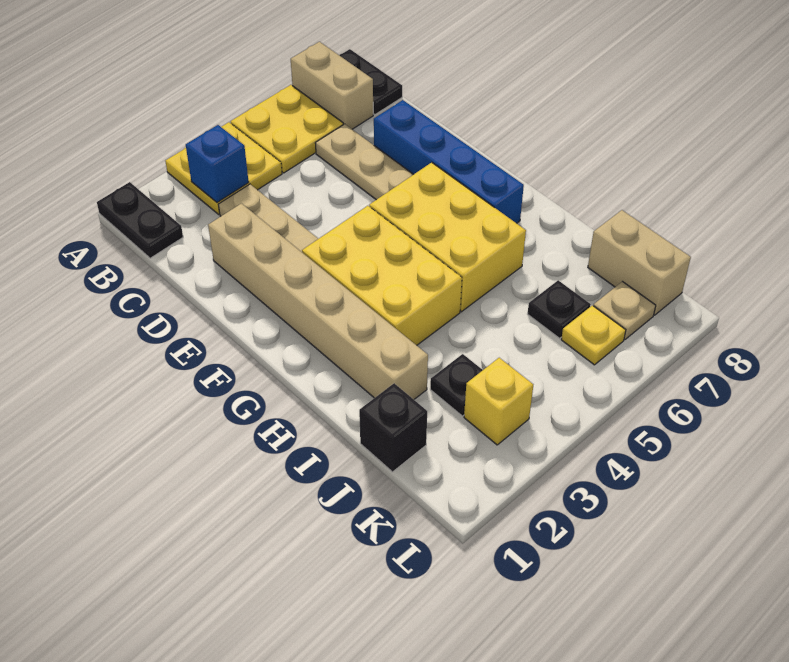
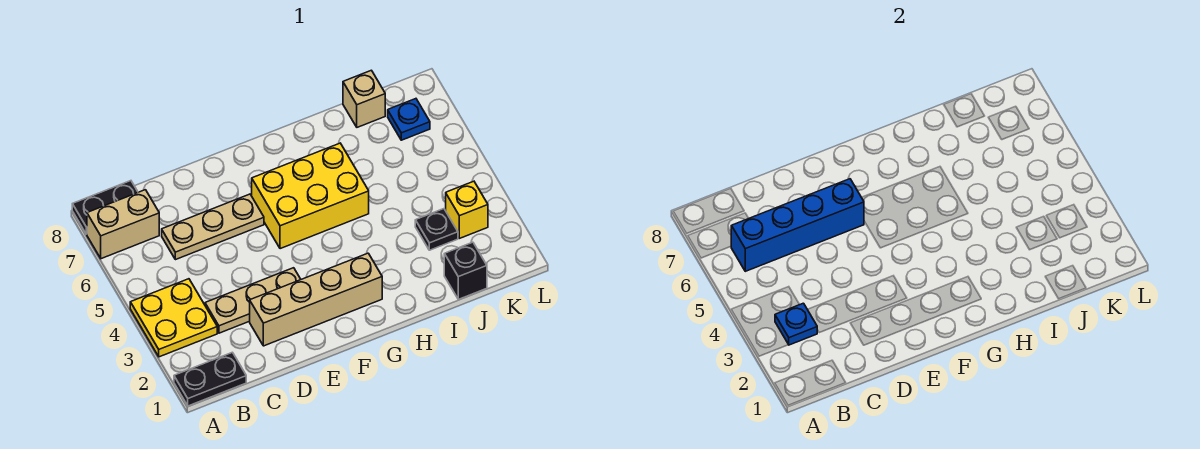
yellow 2x2 plate [231,85,343,173] -> none
blue 1x1 brick [186,125,249,202] -> blue 1x1 plate [775,303,817,345]
tan 1x6 brick [208,203,428,399] -> tan 1x4 brick [250,253,382,346]
blue 1x4 brick [374,100,524,223] -> blue 1x4 brick moved to [731,179,864,271]
yellow 2x3 brick [302,206,462,345] -> none
black 1x1 plate [528,280,591,338] -> none
tan 1x2 brick [588,210,691,315] -> tan 1x1 brick [343,70,385,127]
yellow 1x1 plate [561,305,626,365] -> none
tan 1x1 plate [594,281,656,340] -> blue 1x1 plate [388,99,430,140]

